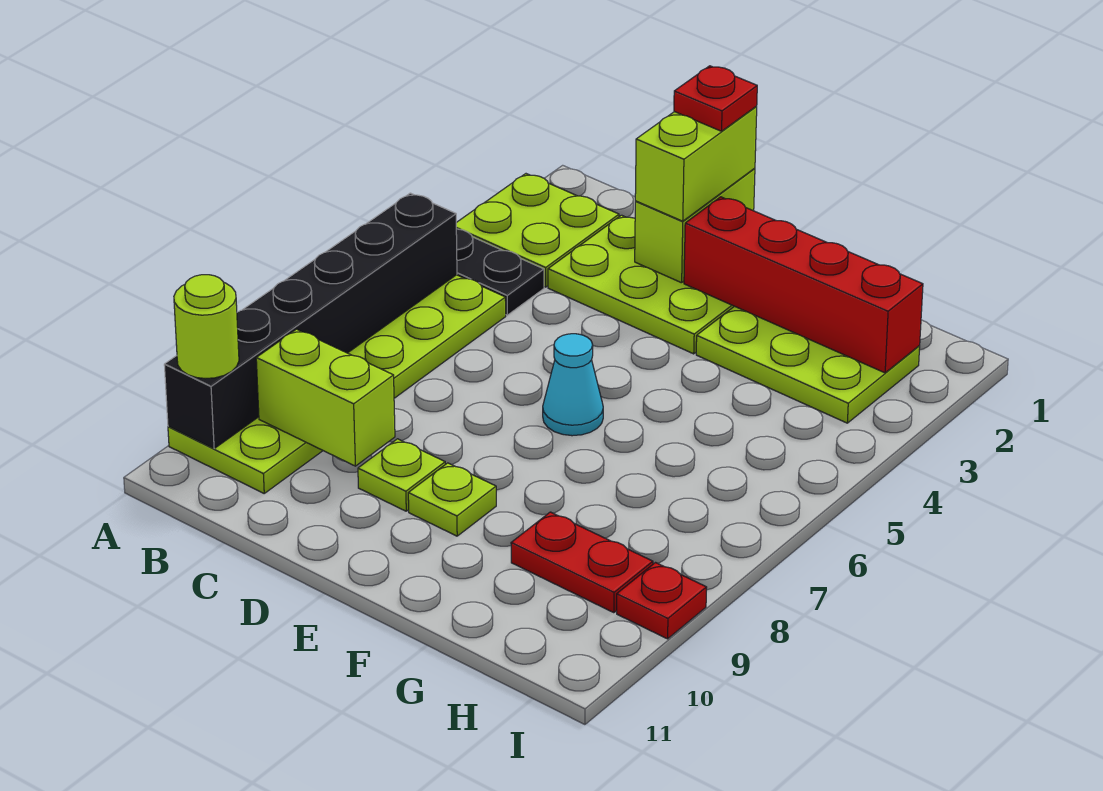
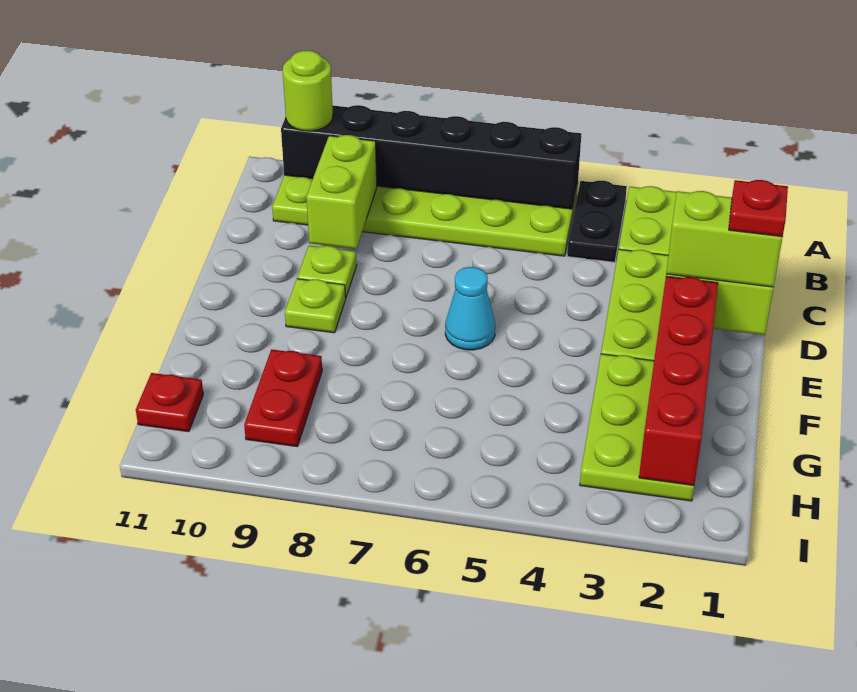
red 1x1 plate [617,563,707,639] -> red 1x1 plate moved to [136,373,203,432]

